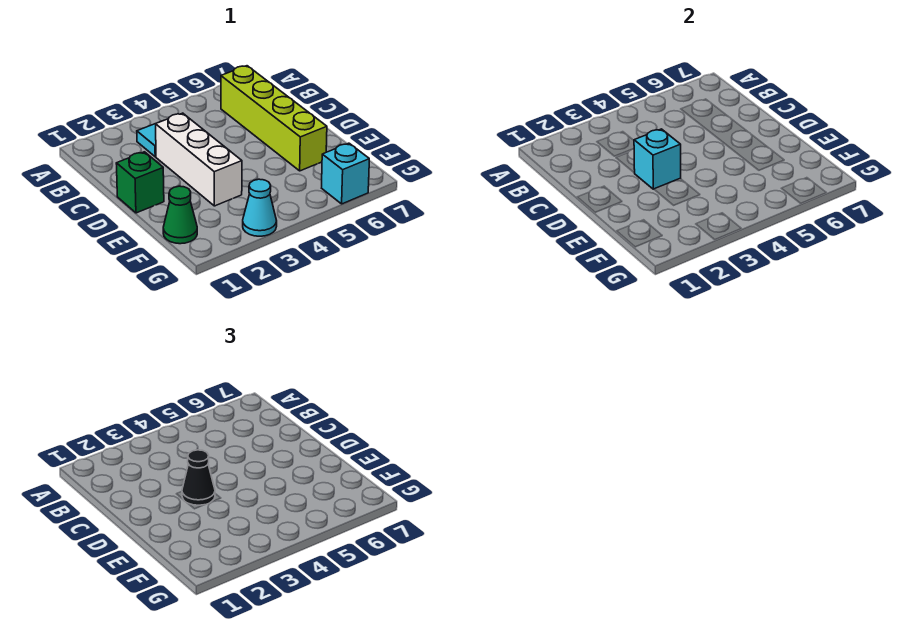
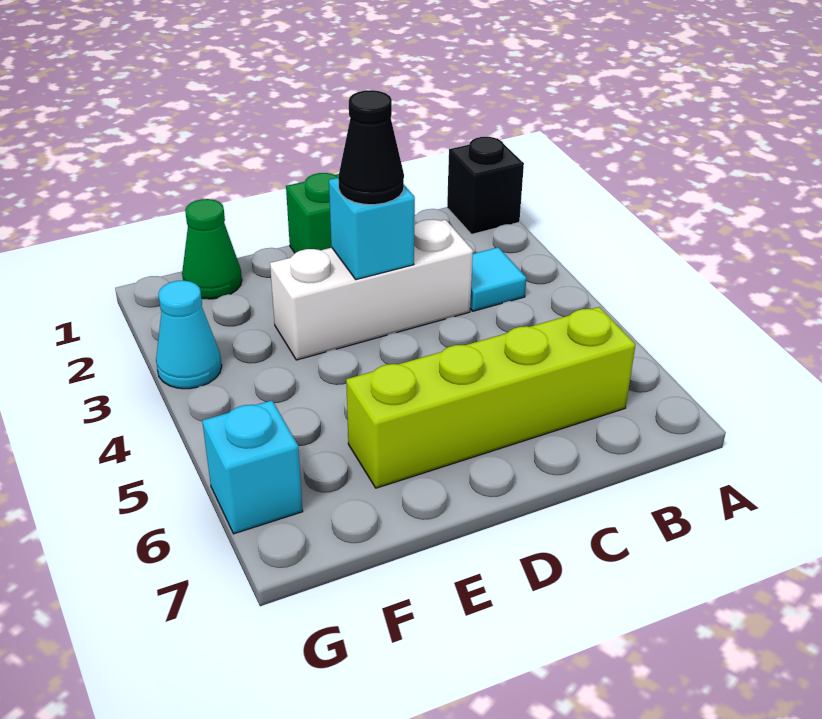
none -> black 1x1 brick [447,137,524,234]

